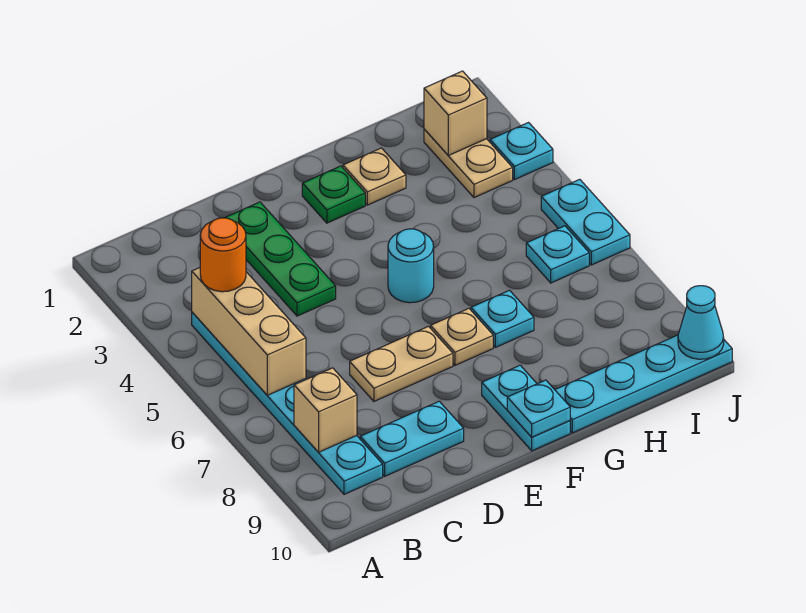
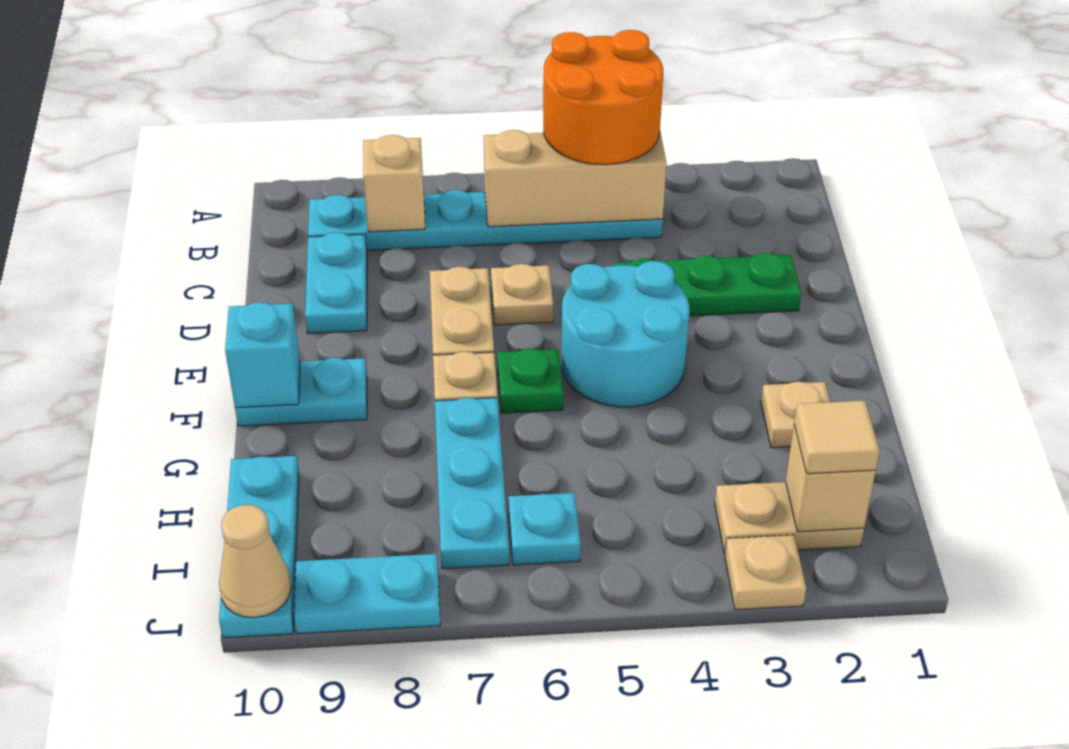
orange 1x1 round brick [200,218,246,292] -> orange 2x2 round brick [543,30,663,165]
none -> tan 1x1 plate [491,264,553,325]
green 1x1 plate [302,166,365,223] -> green 1x1 plate moved to [497,349,563,413]
cyan 1x1 round brick [388,229,434,303] -> cyan 2x2 round brick [561,261,690,407]
cyan 1x1 plate [507,380,570,437] -> cyan 1x1 brick [225,302,300,408]
cyan 1x1 plate [471,290,534,347] -> cyan 1x3 plate [435,398,509,569]
cyan 1x4 plate [555,335,732,433] -> cyan 1x3 plate [219,456,299,638]
none -> tan 1x1 tile [794,401,880,474]
cyan 1x1 plate [490,123,553,180] -> tan 1x1 plate [725,535,806,610]
cyan 1x2 plate [541,179,630,265] -> cyan 1x2 plate moved to [294,554,440,634]
cyan 1x1 cone [678,286,724,359] -> tan 1x1 cone [219,505,291,617]

